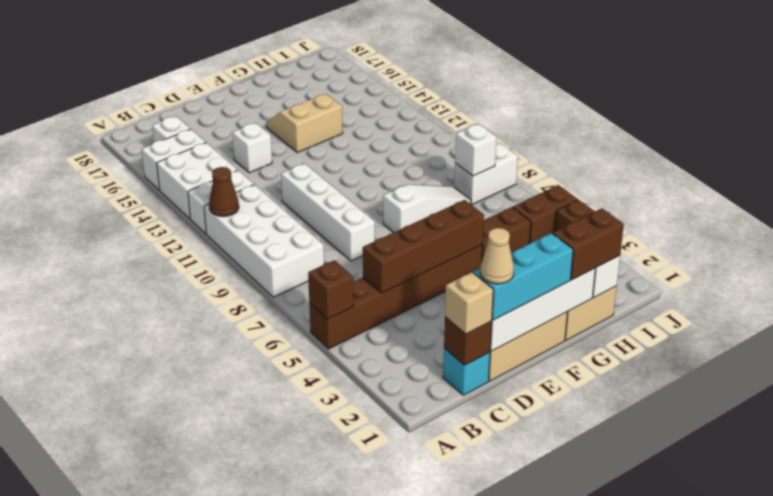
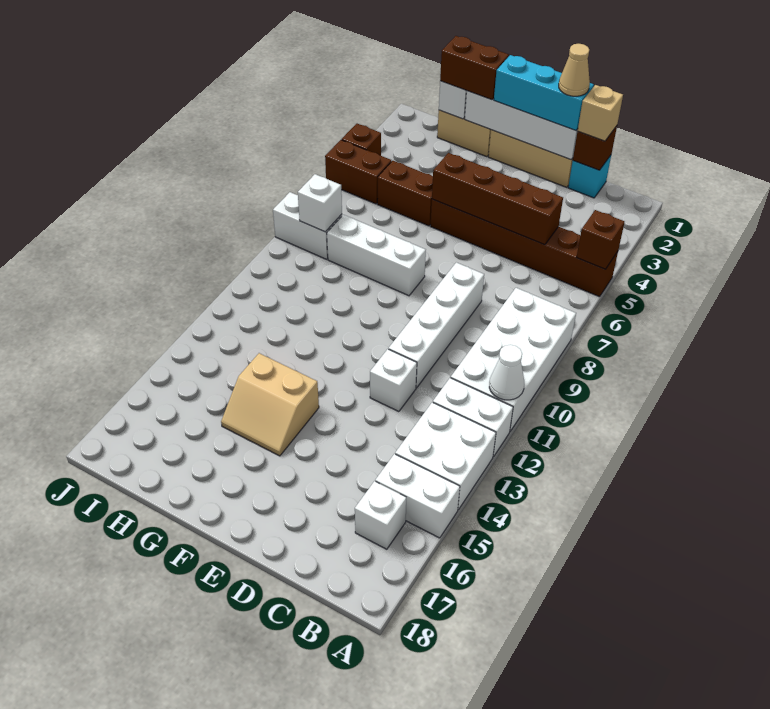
brown 1x1 cone [209,167,239,217] -> white 1x1 cone [489,345,524,400]
white 1x1 brick [232,123,272,173] -> white 1x1 brick moved to [370,349,417,412]
white 1x3 slope [383,184,471,232] -> white 1x3 brick [327,215,426,296]

